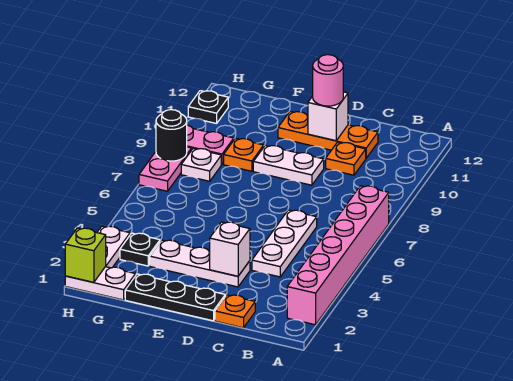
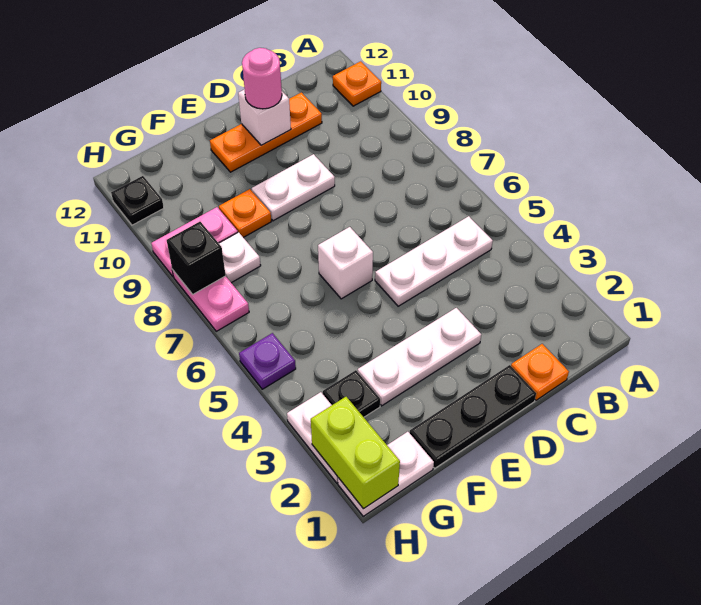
pink 1x6 brick [287,186,389,325] -> none
white 1x3 plate [252,210,317,277] -> white 1x3 plate turned to [375,216,493,306]
orange 1x1 plate [326,142,366,175] -> orange 1x1 plate moved to [333,61,381,106]
white 1x1 brick [210,222,250,276] -> white 1x1 brick moved to [318,227,373,299]
lime 1x1 brick [65,228,106,282] -> lime 1x2 brick [311,397,400,509]
none -> purple 1x1 plate [239,333,296,389]
black 1x1 round brick [156,110,187,161] -> black 1x1 brick [167,222,226,294]

